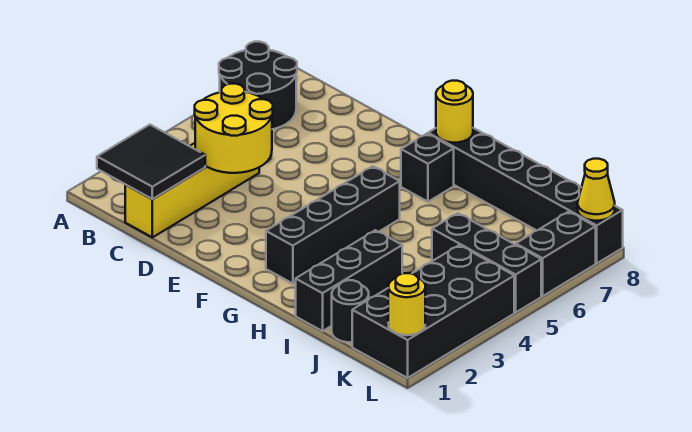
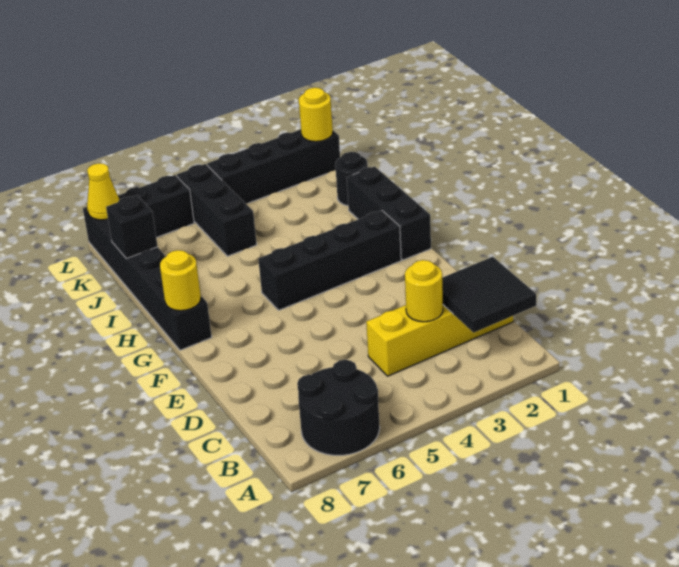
yellow 2x2 round brick [195,84,273,173] -> yellow 1x1 round brick [405,260,443,322]
black 1x1 brick [401,134,454,202] -> black 1x1 brick moved to [106,195,158,258]
black 1x3 brick [296,230,402,331] -> black 1x3 brick turned to [347,166,431,260]
black 2x4 brick [352,245,514,378] -> black 1x4 brick [207,130,340,204]

